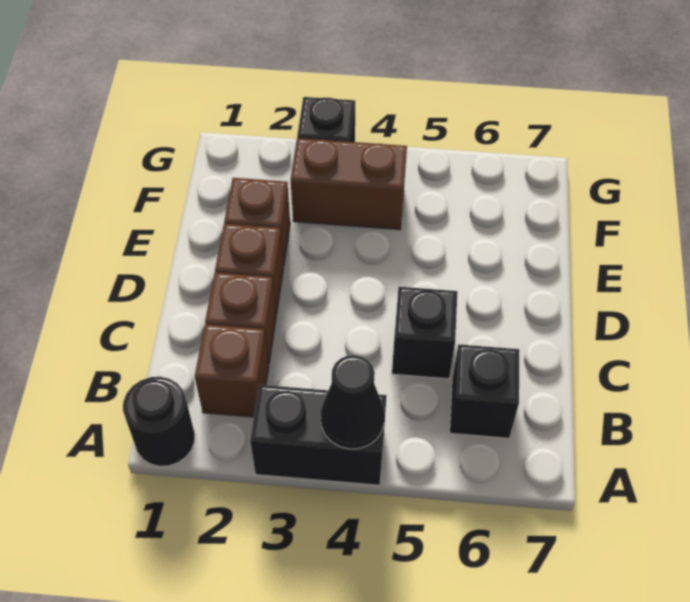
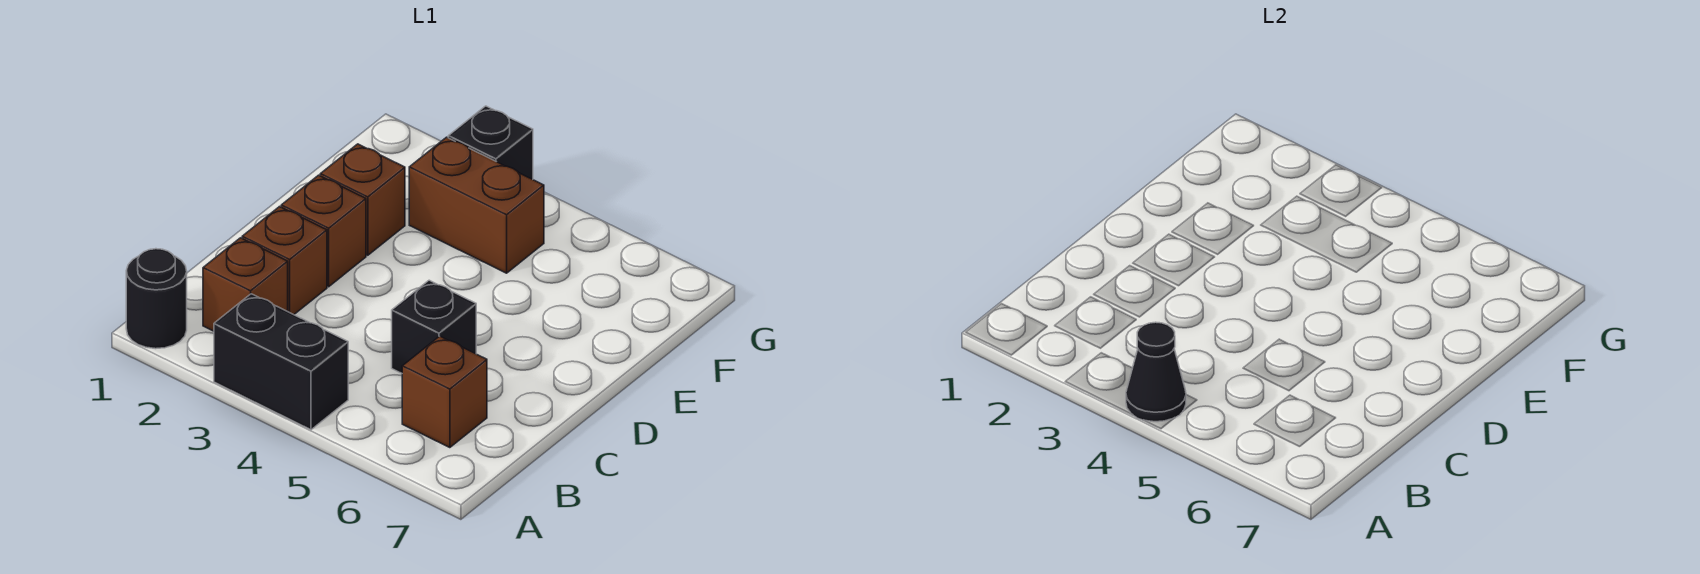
black 1x1 brick [450,344,519,438] -> brown 1x1 brick [402,336,487,448]

